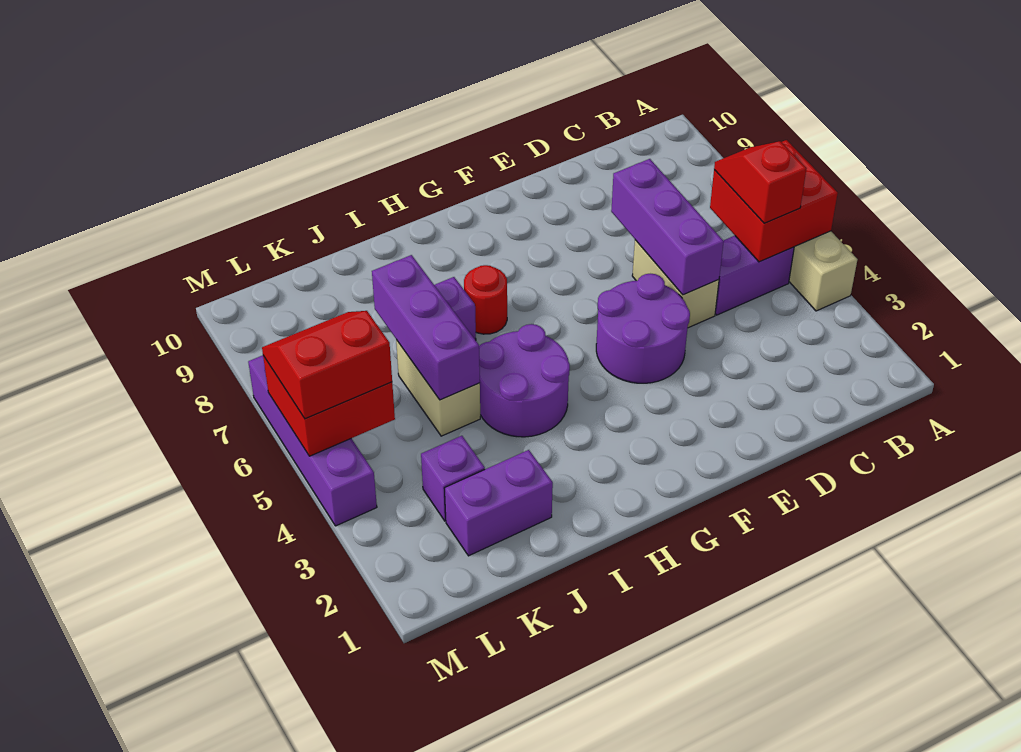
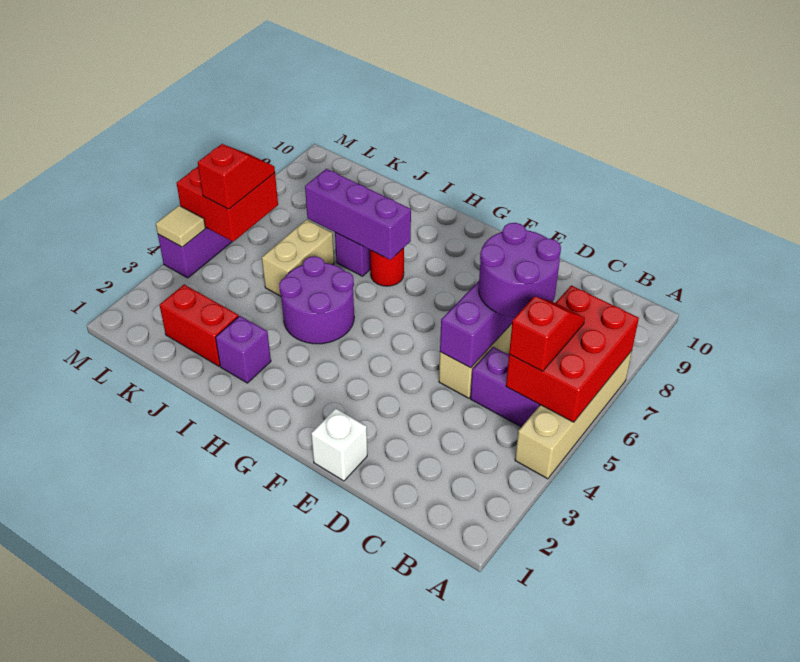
red 2x2 brick [710,140,838,262] -> red 2x3 brick [506,285,639,422]
none -> white 1x1 brick [311,408,367,481]
purple 2x2 round brick [596,274,690,383] -> purple 2x2 round brick moved to [479,223,561,317]
purple 1x2 brick [444,450,553,556] -> red 1x2 brick [160,285,239,366]
purple 1x3 brick [372,255,480,400] -> purple 1x3 brick turned to [305,169,411,260]
purple 1x1 brick [421,436,485,521] -> purple 1x1 brick moved to [216,316,271,383]
red 2x2 slope [262,311,392,419] -> red 1x2 slope [198,144,275,209]
none -> tan 1x1 tile [156,206,205,247]

